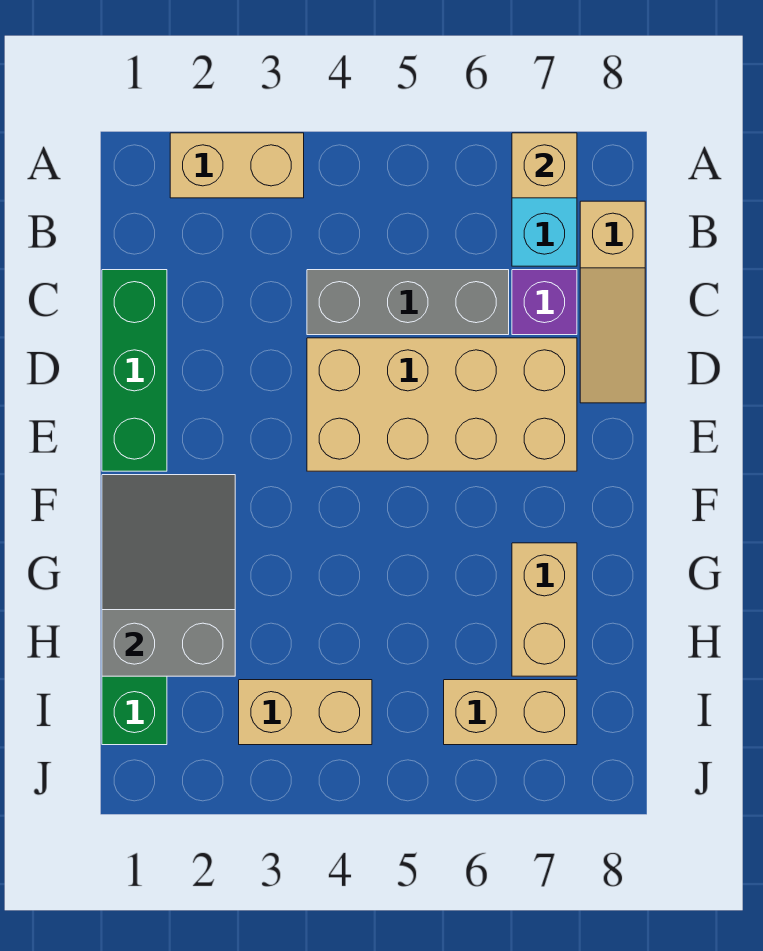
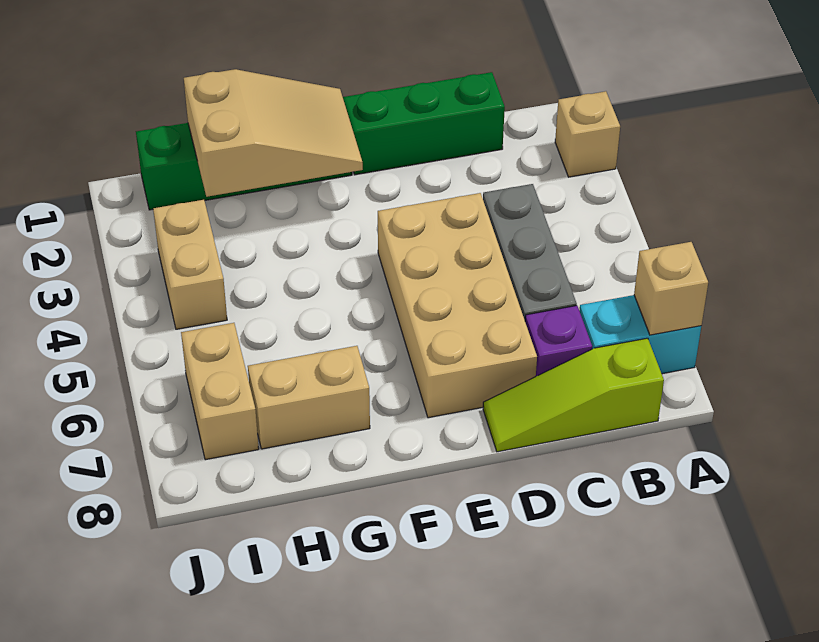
tan 1x2 brick [170,133,304,198] -> tan 1x1 brick [555,91,620,177]
tan 1x3 slope [580,201,645,403] -> lime 1x3 slope [483,338,664,452]
grey 2x3 slope [102,475,235,676] -> tan 2x3 slope [184,69,363,197]

